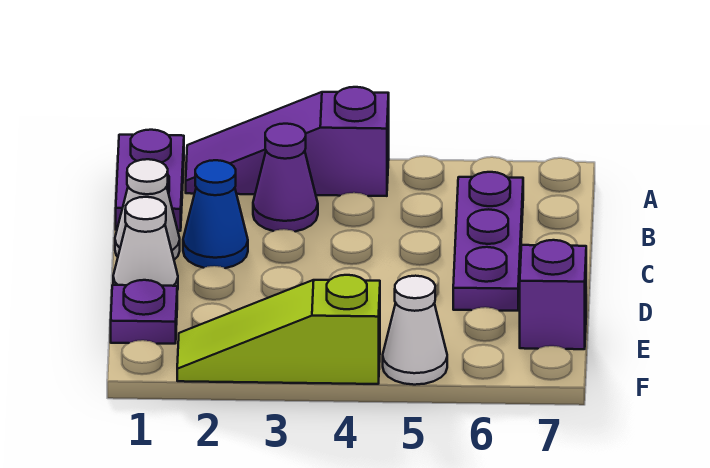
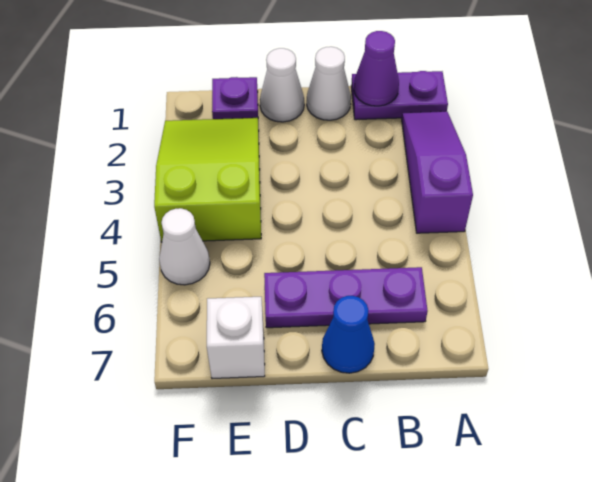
purple 1x1 cone [253,124,318,232] -> purple 1x1 cone moved to [354,31,399,106]
blue 1x1 cone [183,160,248,268] -> blue 1x1 cone moved to [322,296,375,373]
purple 1x1 brick [520,240,586,349] -> white 1x1 brick [207,297,265,379]
lime 1x3 slope [177,275,380,384] -> lime 2x3 slope [154,118,261,242]

